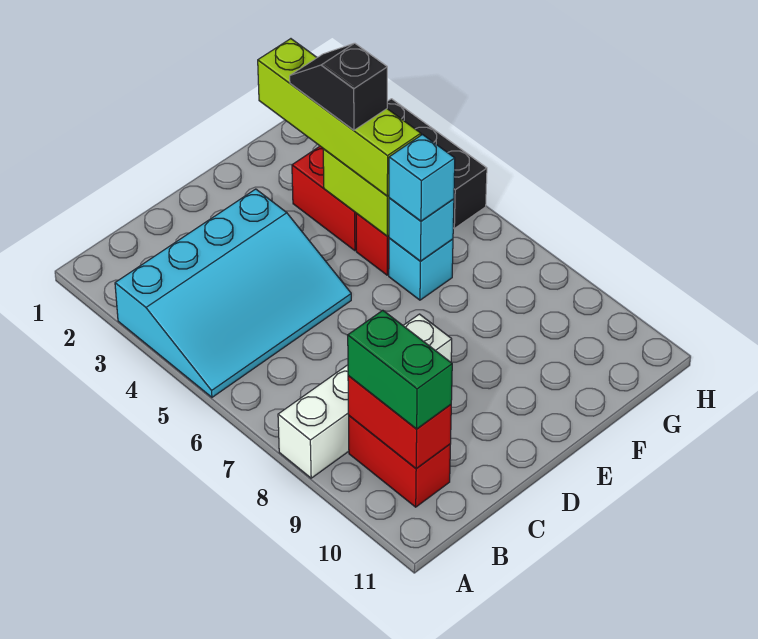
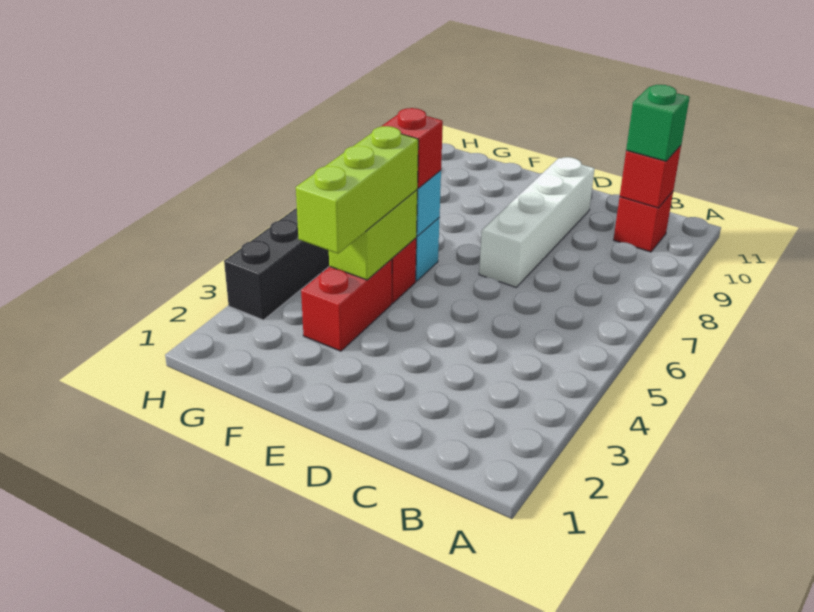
cyan 3x4 slope [115,189,351,397] -> none
white 1x4 brick [278,314,452,478] -> white 1x4 brick turned to [479,157,594,287]
red 1x2 brick [349,416,450,507] -> red 1x1 brick [614,192,673,252]
red 1x2 brick [348,376,451,469] -> red 1x1 brick [620,146,681,208]
green 1x2 brick [348,310,452,429] -> green 1x1 brick [626,85,690,161]
lime 1x4 brick [258,39,421,196] -> lime 1x3 brick [296,126,418,254]
black 1x2 slope [290,43,387,130] -> none
cyan 1x1 brick [389,135,455,221] -> red 1x1 brick [381,108,443,188]

